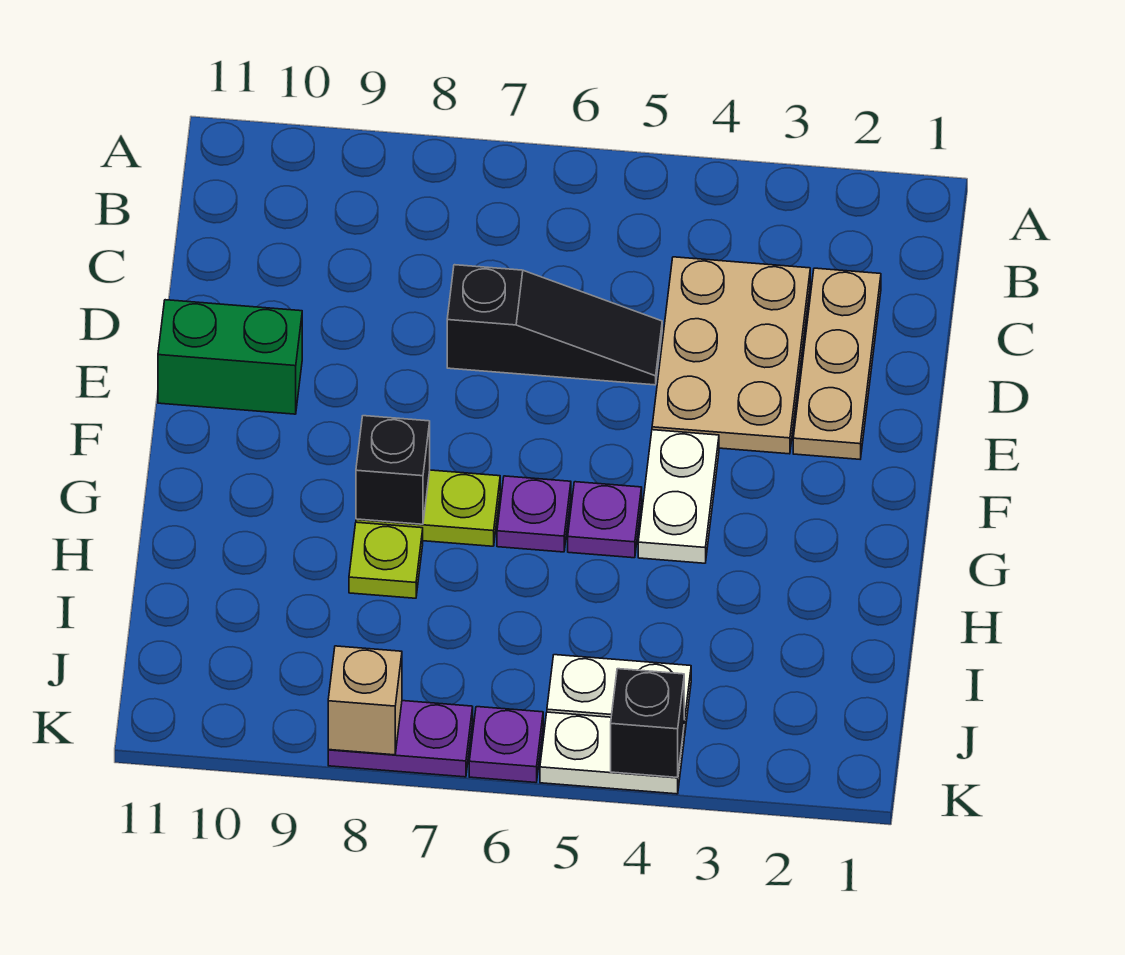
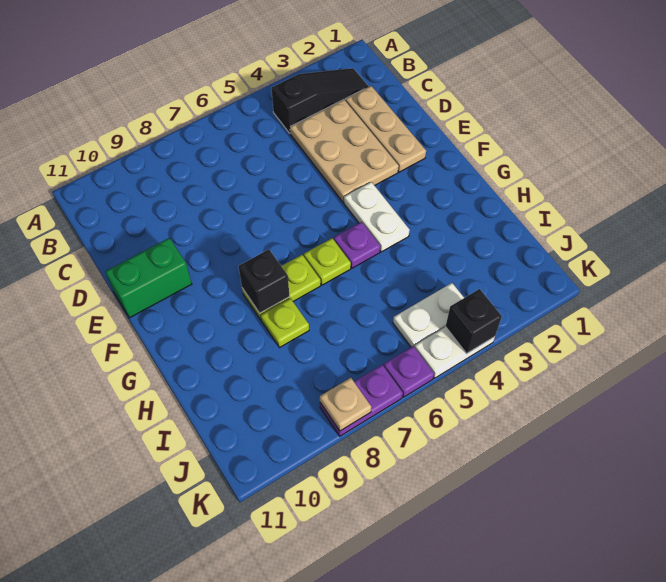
black 1x3 slope [447,265,662,385] -> black 1x3 slope moved to [271,68,369,133]
purple 1x1 plate [497,476,571,552] -> lime 1x1 plate [304,238,351,285]
tan 1x1 brick [328,646,402,755] -> tan 1x1 plate [320,378,371,431]

